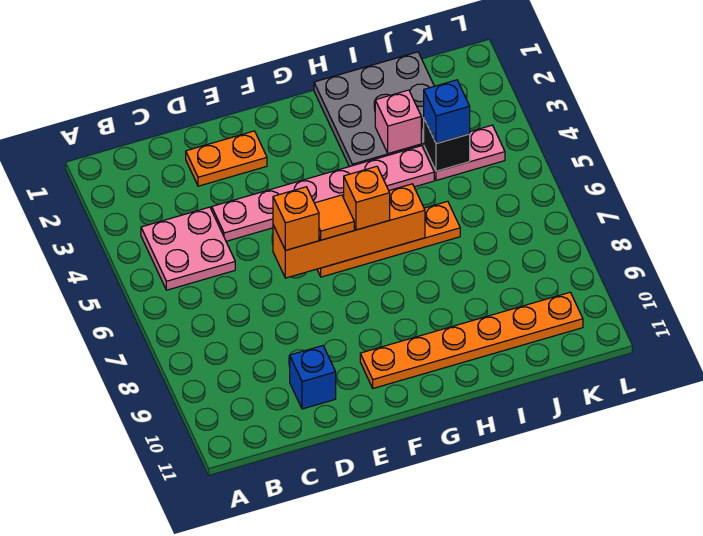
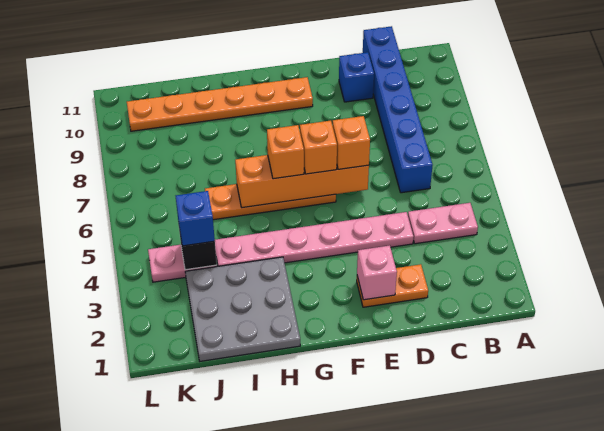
pink 2x2 plate [141,207,235,290] -> pink 1x2 plate [408,203,478,244]
none -> blue 1x6 brick [363,26,433,193]
orange 1x1 tile [314,195,354,240] -> orange 1x1 brick [300,121,337,174]
pink 1x1 brick [375,90,421,154] -> pink 1x1 brick moved to [357,245,397,300]

